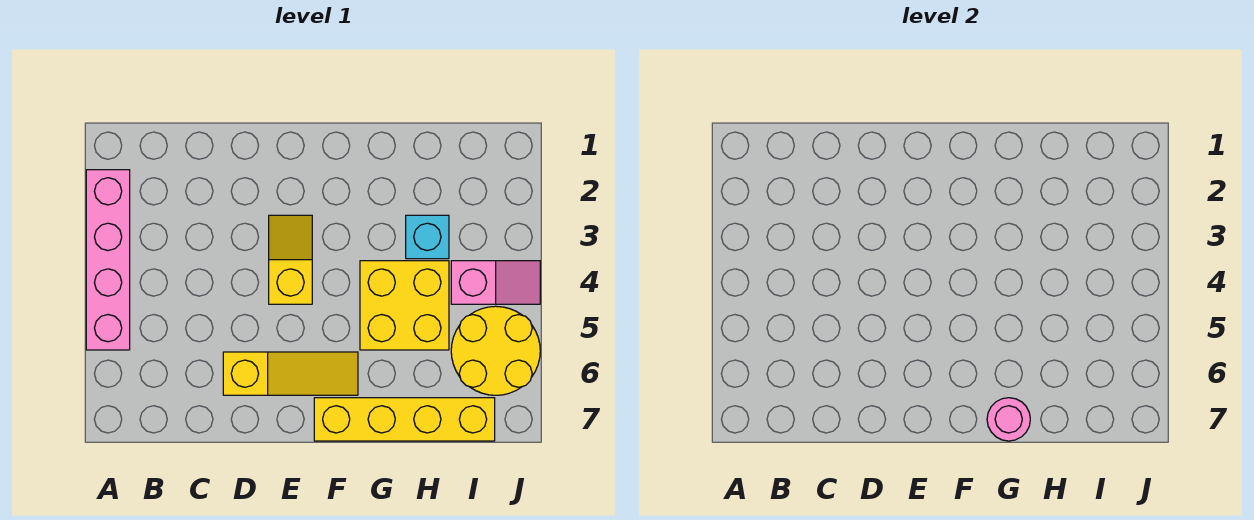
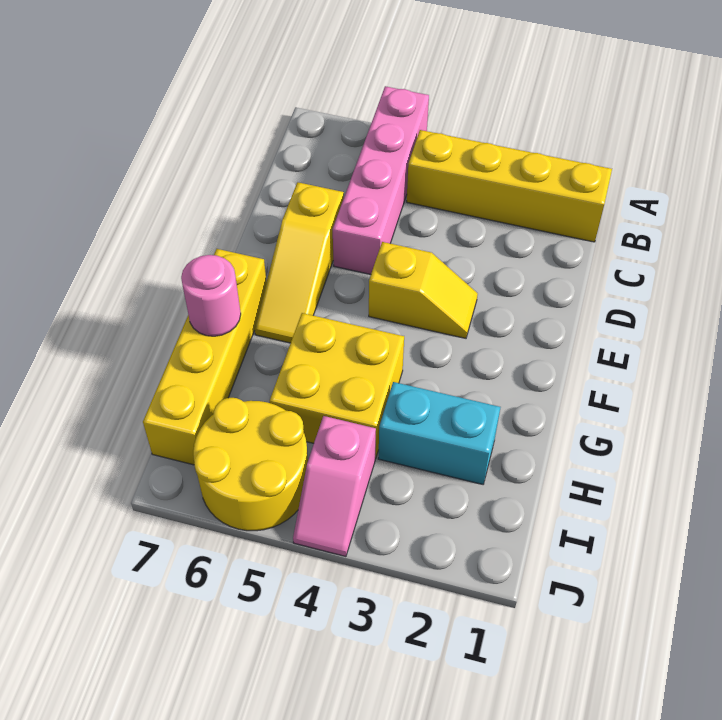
pink 1x4 brick [86,170,130,350] -> pink 1x4 brick turned to [333,86,429,274]
none -> yellow 1x4 brick [407,130,612,242]
cyan 1x1 brick [406,215,449,259] -> cyan 1x2 brick [378,382,500,484]

